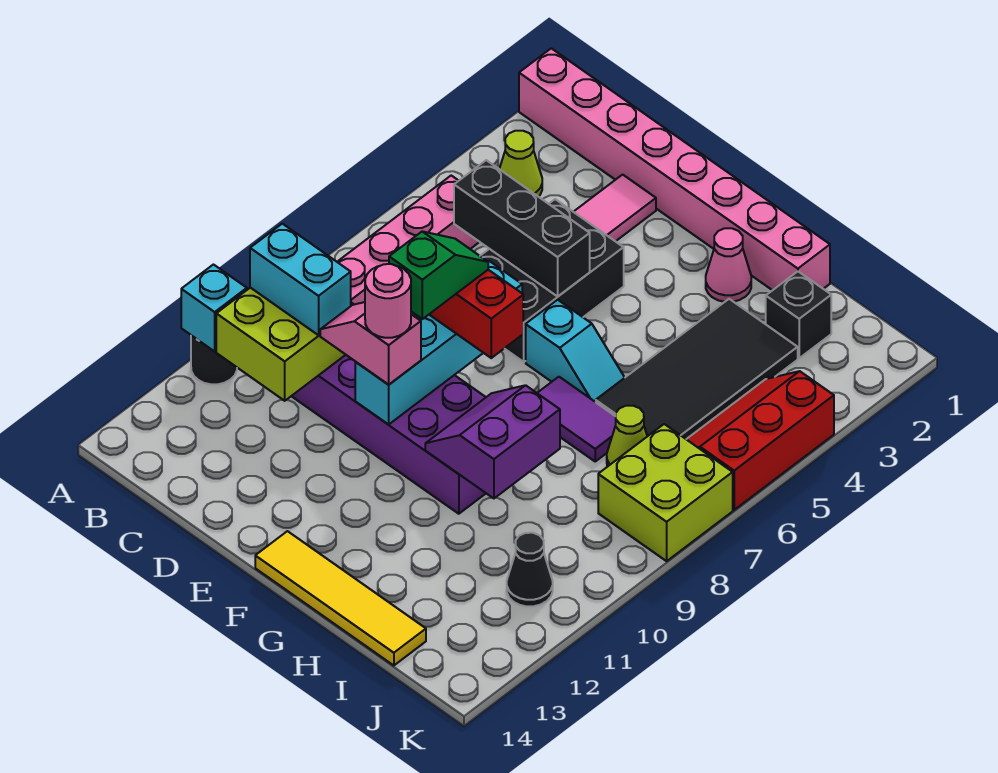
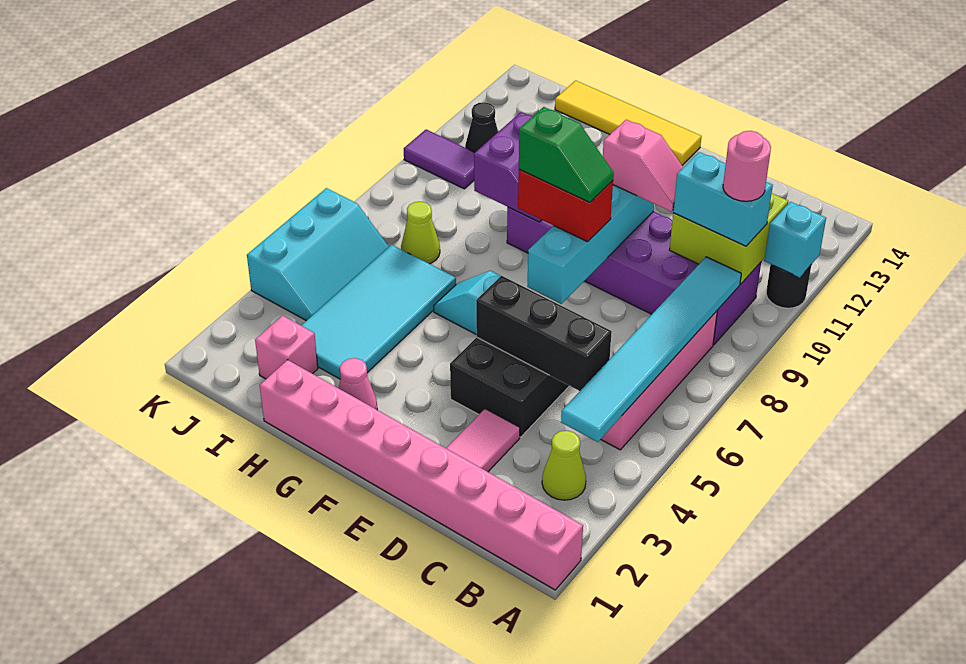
none -> cyan 1x6 tile [561,257,741,442]
green 1x2 slope [389,232,488,319] -> green 1x2 slope turned to [519,107,614,203]
pink 1x1 round brick [365,264,411,338] -> pink 1x1 round brick moved to [723,131,771,201]
purple 1x2 tile [537,377,616,461] -> purple 1x2 tile moved to [404,129,475,189]
black 2x4 tile [596,299,798,439] -> cyan 2x4 tile [301,245,456,379]
black 1x1 brick [766,271,831,358] -> pink 1x1 brick [255,316,318,379]
red 2x3 slope [686,371,834,510] -> cyan 2x3 slope [247,188,389,321]
lime 2x2 brick [598,424,733,561] -> none

